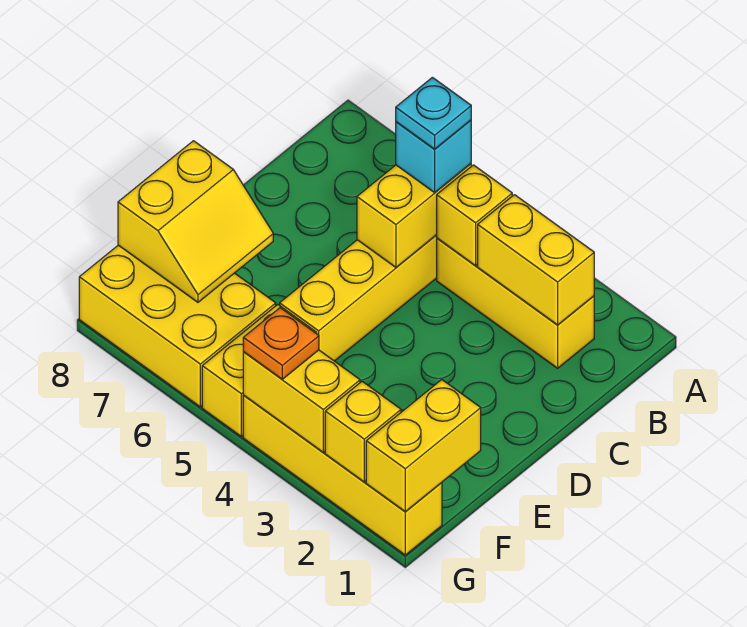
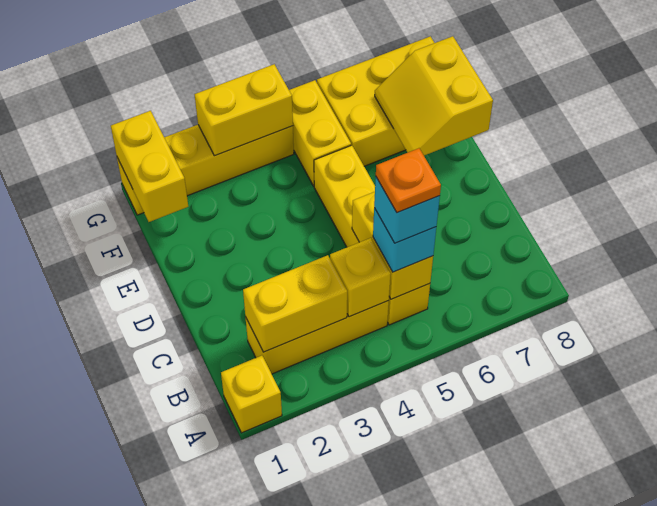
cyan 1x1 plate [396,77,471,149] -> cyan 1x1 brick [374,177,440,243]
yellow 1x1 brick [325,381,401,482] -> yellow 1x1 brick moved to [221,355,282,433]
orange 1x1 plate [243,308,319,379] -> orange 1x1 plate moved to [376,148,441,213]

